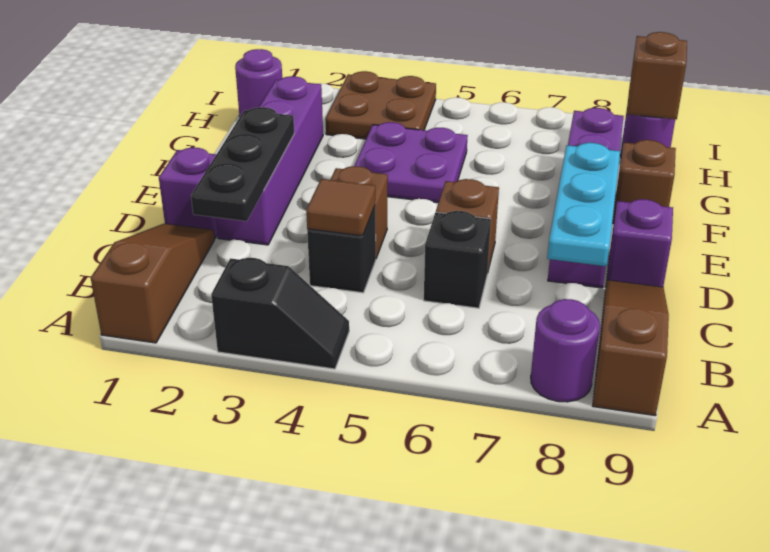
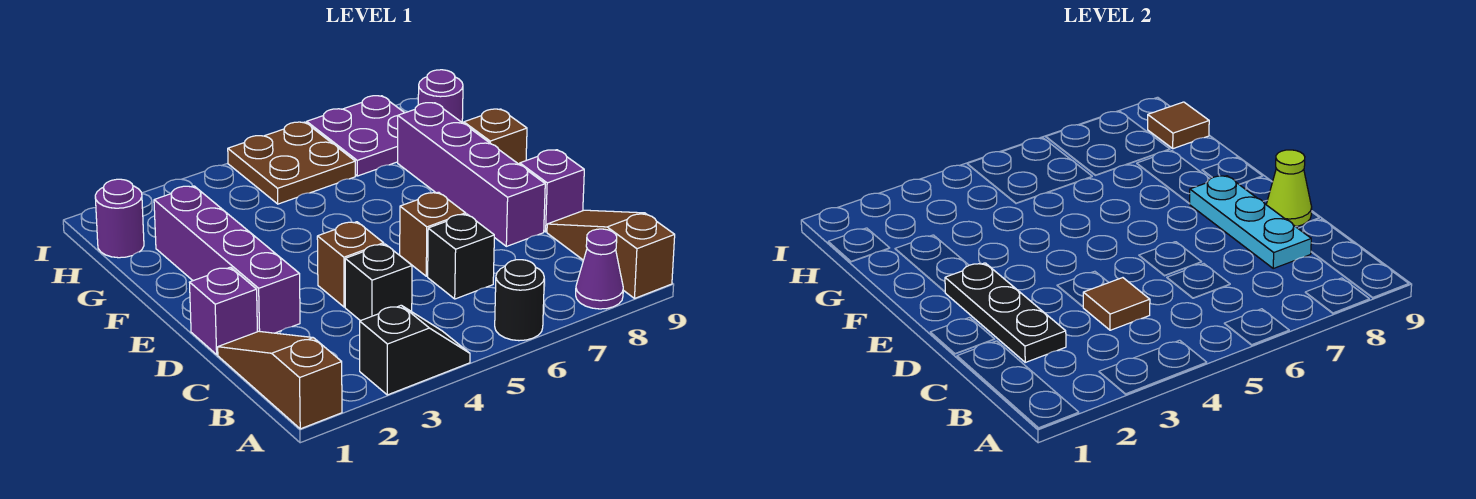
none -> black 1x1 round brick [495,260,544,341]
purple 1x1 round brick [531,299,600,402] -> purple 1x1 cone [576,229,623,309]
none -> lime 1x1 cone [1266,150,1312,226]
purple 2x2 plate [354,122,468,203] -> purple 2x2 plate moved to [307,96,404,176]
brown 2x2 plate [325,71,436,139] -> brown 2x2 plate moved to [228,122,355,204]
brown 1x1 brick [627,32,687,119] -> brown 1x1 tile [1148,102,1209,149]

